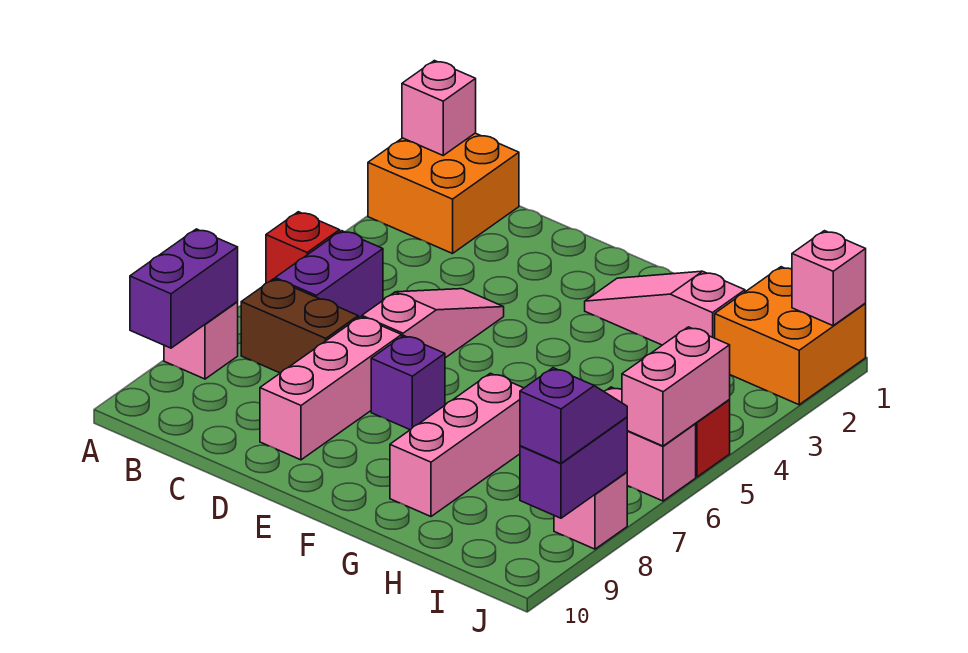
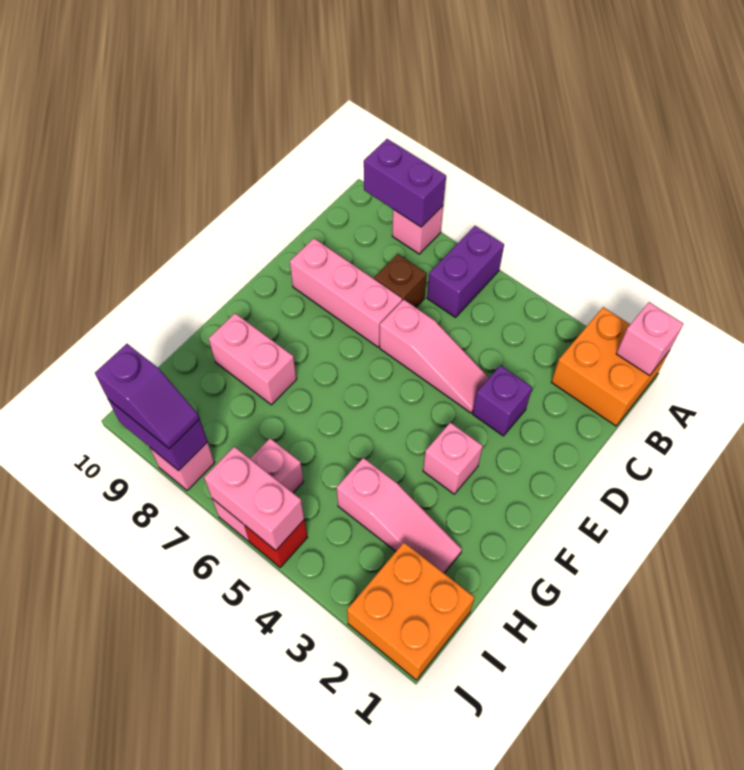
red 1x1 brick [266,212,340,283] -> none
purple 1x2 brick [275,231,383,318] -> purple 1x2 brick turned to [427,226,504,317]
brown 1x2 brick [241,279,358,373] -> brown 1x1 brick [374,254,427,307]
purple 1x1 brick [371,336,445,430] -> purple 1x1 brick moved to [473,365,532,436]
pink 1x3 slope [585,271,745,345] -> pink 1x3 slope turned to [337,458,462,573]
pink 1x3 brick [390,373,524,516] -> pink 1x2 brick [209,313,297,405]
pink 1x1 brick [792,231,866,326] -> pink 1x1 brick moved to [423,422,483,494]

